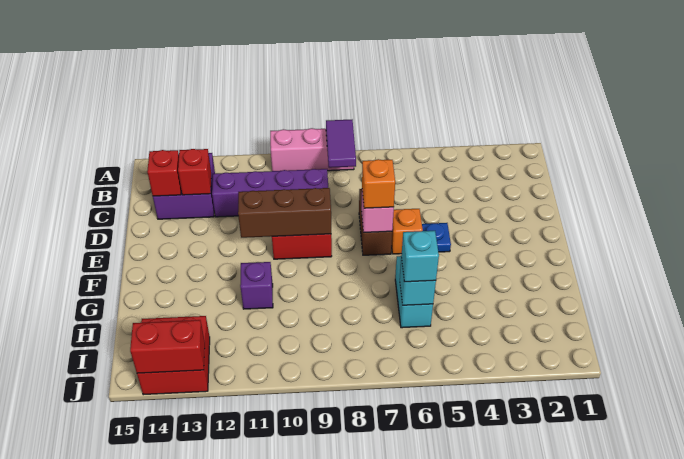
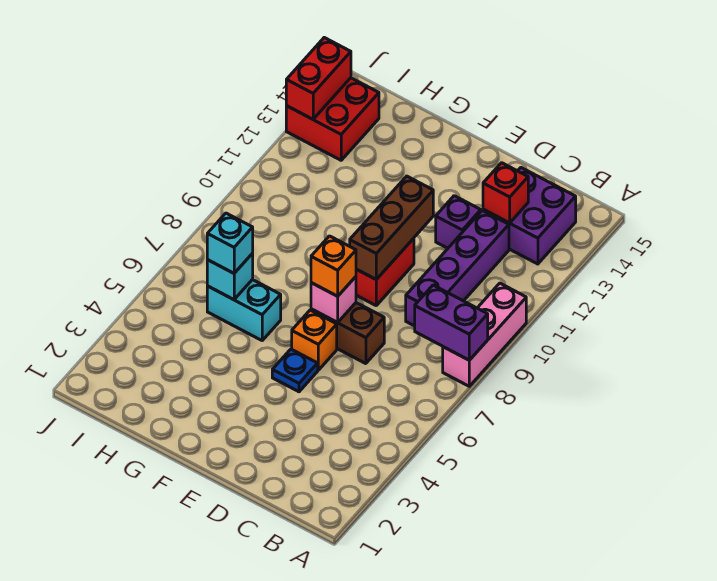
purple 1x2 tile [326,120,356,168] -> purple 1x2 brick [415,285,488,360]
red 1x1 brick [147,150,181,196] -> none
purple 1x1 brick [240,262,273,309] -> purple 1x1 brick moved to [436,196,481,248]

